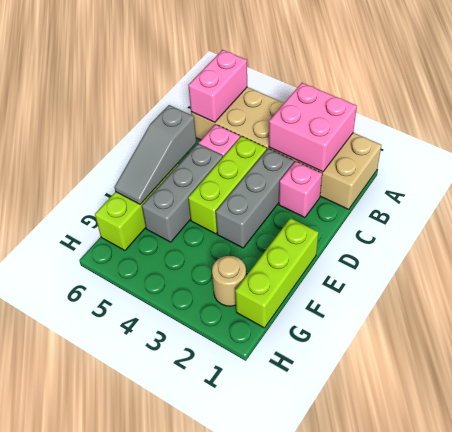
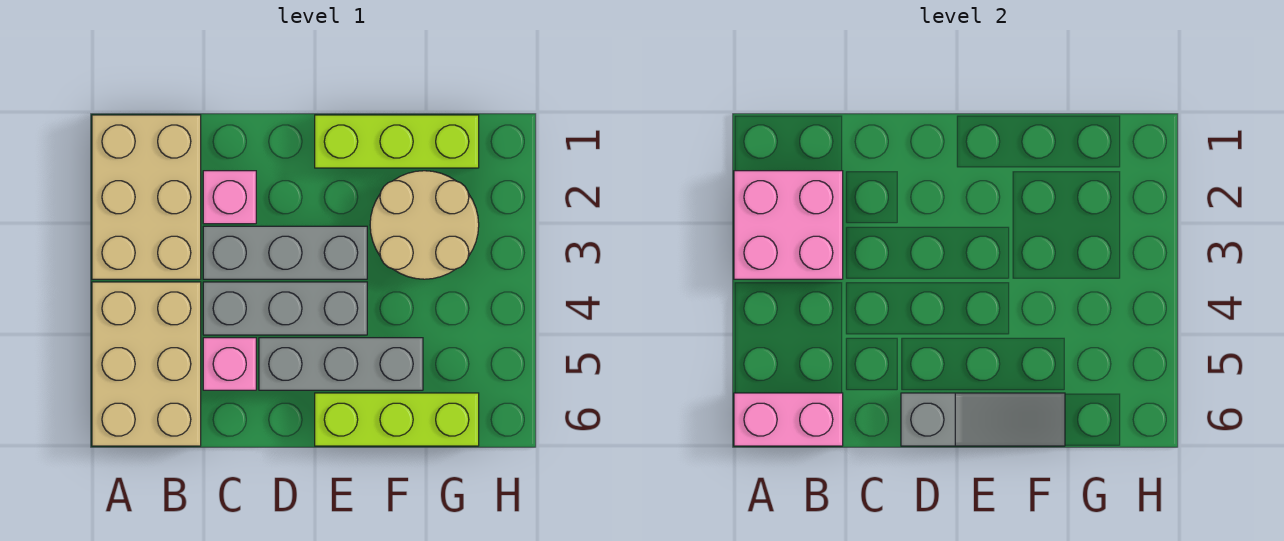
lime 1x3 brick [188,136,267,234] -> grey 1x3 brick [203,282,367,335]
tan 1x1 round brick [212,256,246,306] -> tan 2x2 round brick [370,171,479,279]

